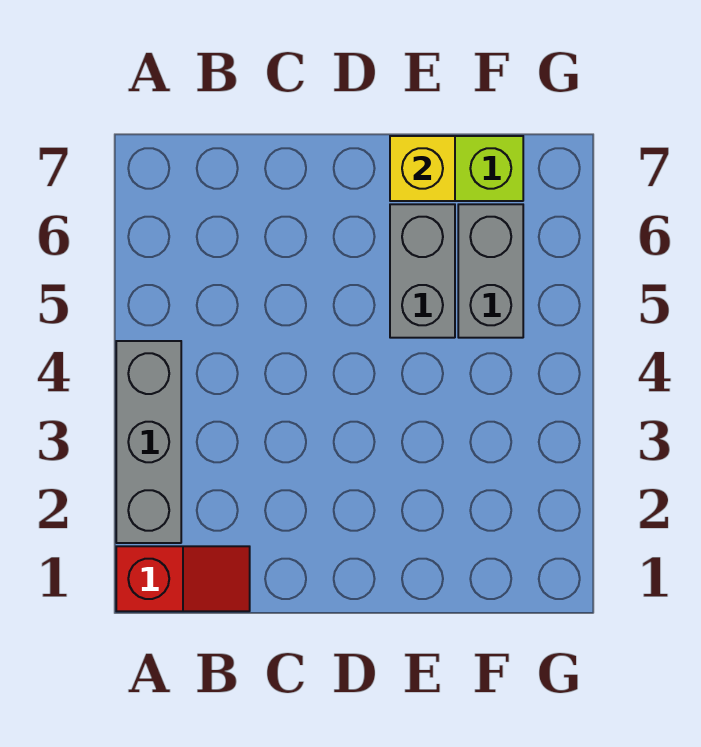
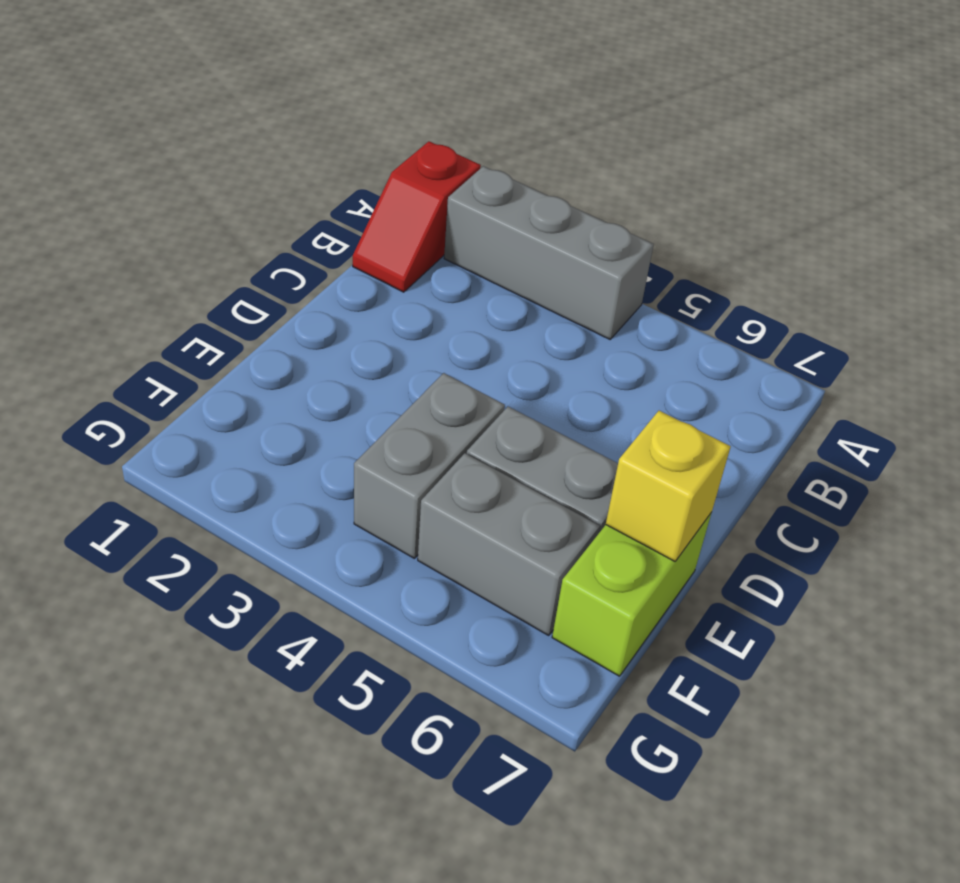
none -> grey 1x2 brick [354,373,505,559]

